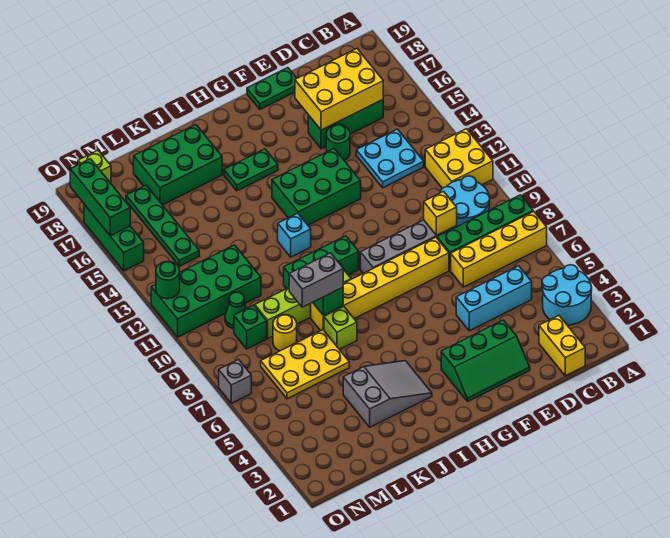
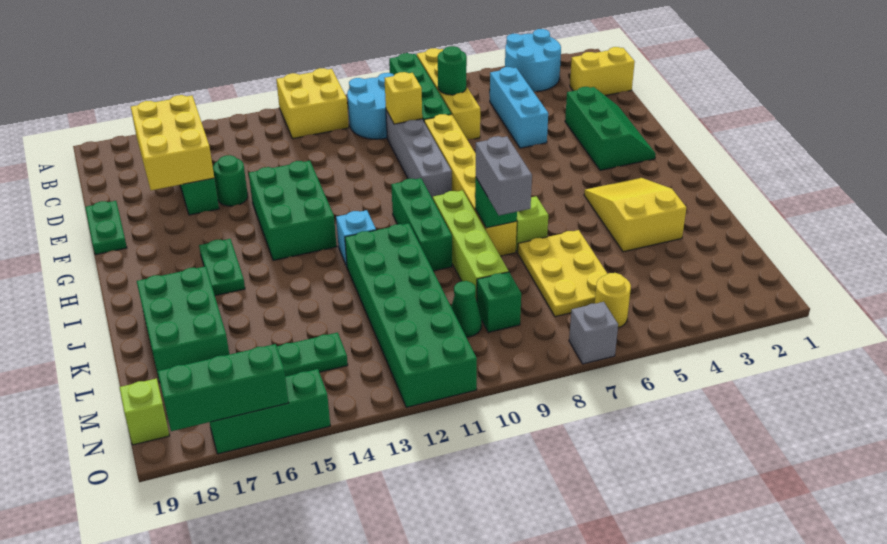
cyan 2x2 plate [356,129,424,188] -> none
grey 2x3 slope [343,361,432,427] -> yellow 2x3 slope [584,178,686,252]
yellow 1x1 round brick [273,315,297,351] -> yellow 1x1 round brick moved to [595,273,631,328]
green 2x4 brick [151,245,261,337] -> green 2x6 brick [345,223,477,407]
green 1x1 round brick [156,262,180,299] -> green 1x1 round brick moved to [438,46,467,95]

